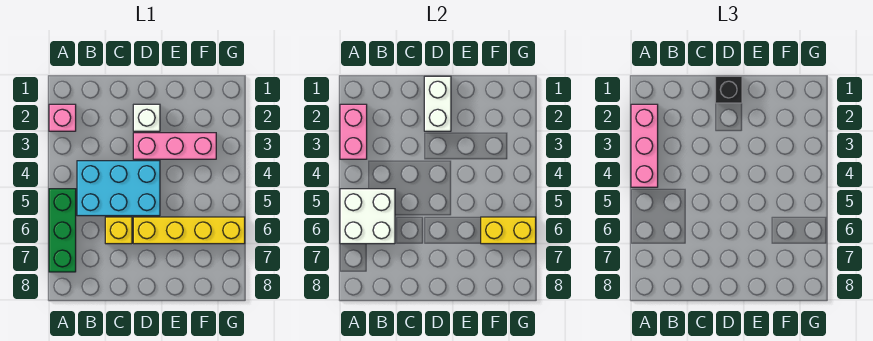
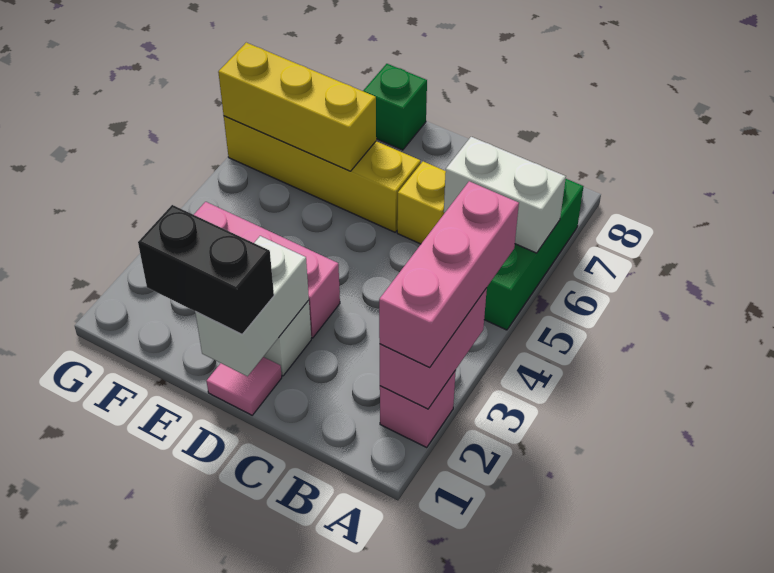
white 2x2 brick [340,189,395,244] -> white 1x2 brick [444,137,566,253]
cyan 2x3 brick [77,161,160,216] -> none
none -> pink 1x1 tile [207,357,282,415]
black 1x1 brick [715,76,742,103] -> black 1x2 brick [138,205,274,334]
none -> green 1x1 brick [363,64,427,150]
yellow 1x2 brick [481,217,536,244] -> yellow 1x3 brick [218,43,376,171]

